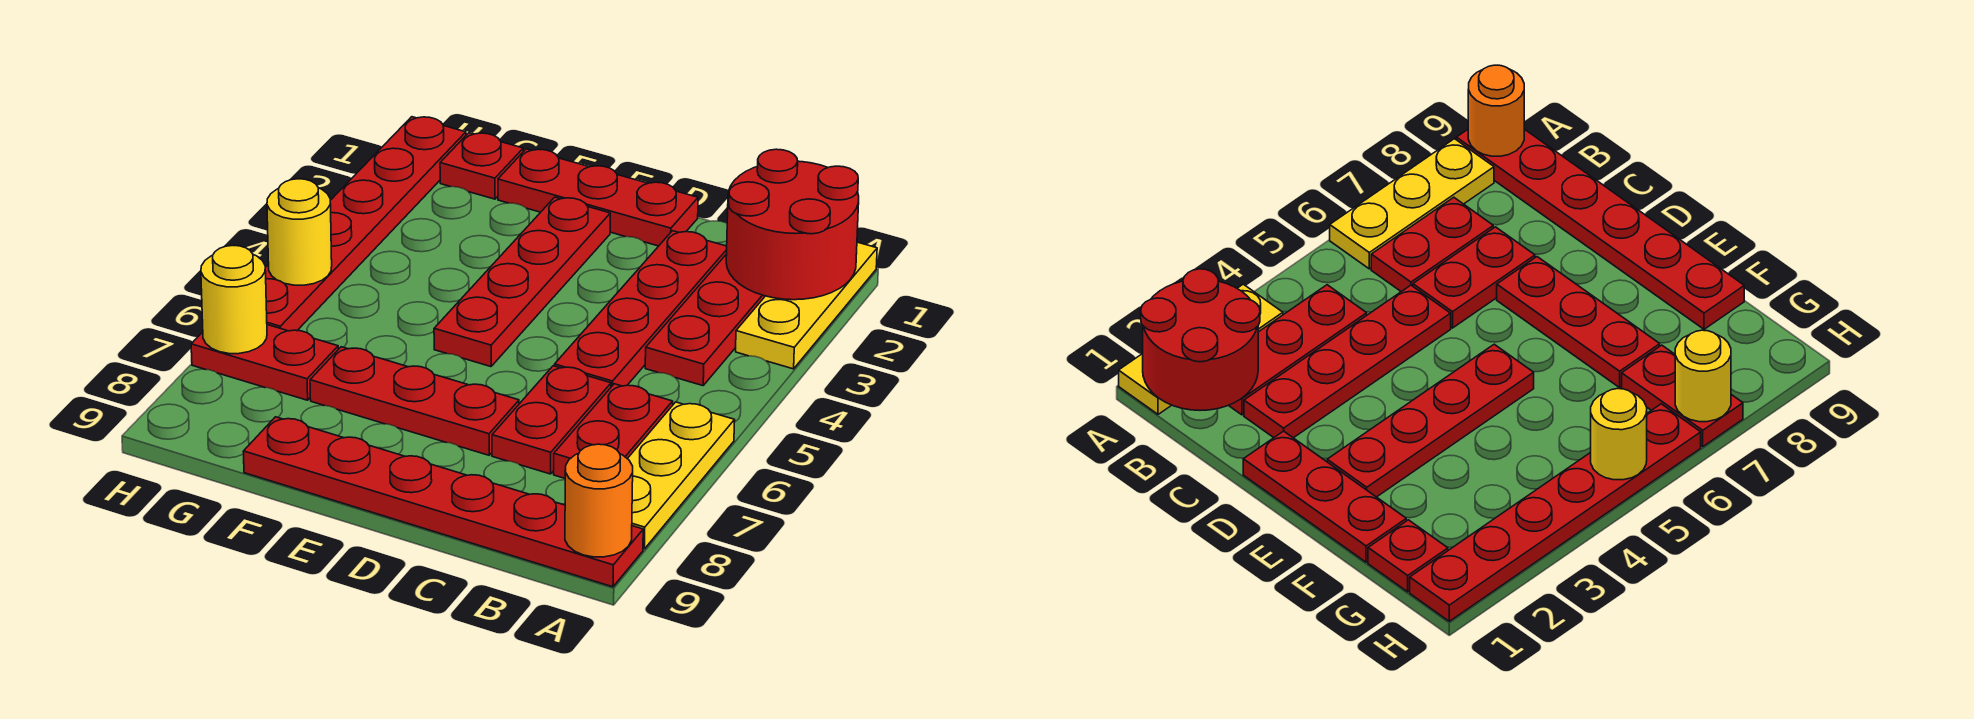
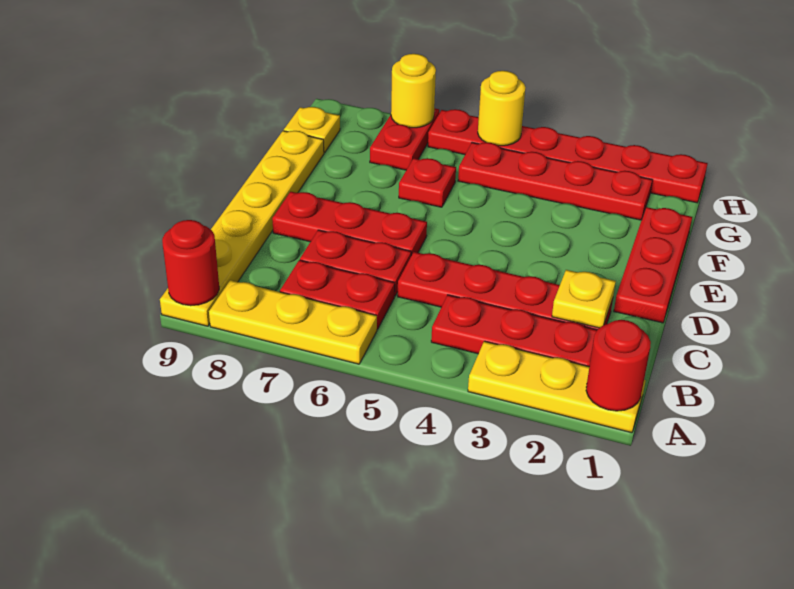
red 2x2 round brick [726,149,859,300] -> red 1x1 round brick [586,320,651,411]
red 1x6 plate [243,417,643,587] -> yellow 1x6 plate [160,131,324,326]
orange 1x1 round brick [565,444,633,557] -> red 1x1 round brick [162,220,219,306]
none -> yellow 1x1 plate [552,270,616,328]
red 1x3 plate [310,347,519,455] -> red 1x3 plate turned to [272,192,427,256]
red 1x4 plate [434,197,610,367] -> red 1x4 plate moved to [458,142,652,220]
red 1x1 plate [440,133,523,199] -> red 1x1 plate moved to [399,158,456,207]
none -> yellow 1x1 plate [284,107,340,153]

